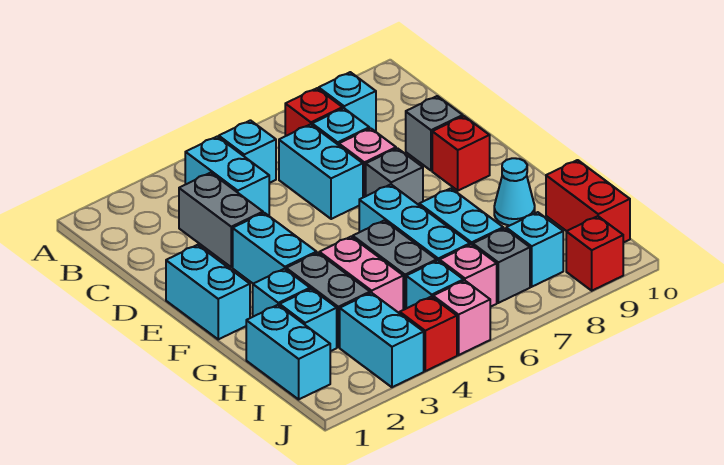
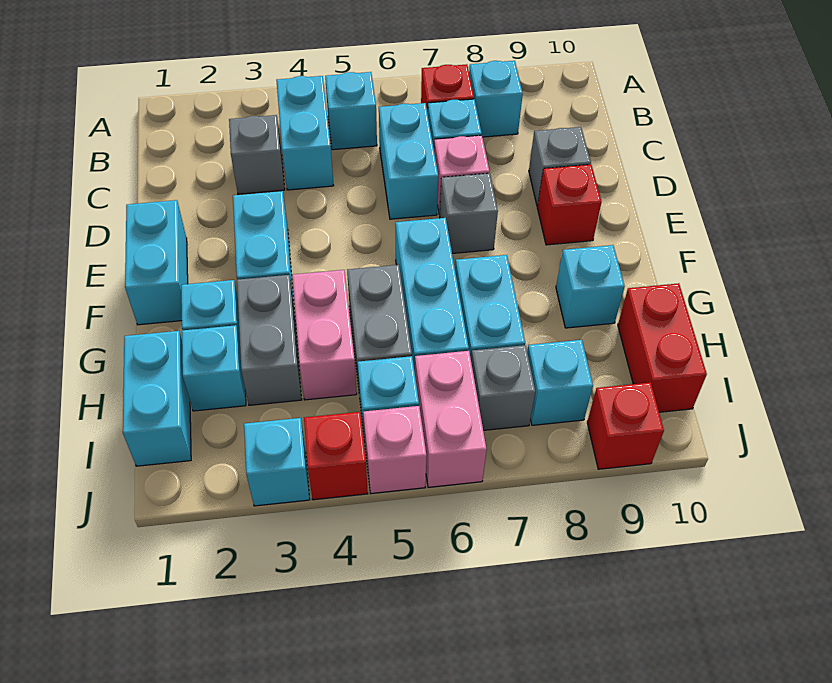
grey 1x2 brick [179,173,263,267] -> grey 1x1 brick [229,115,285,194]
cyan 1x1 cone [494,158,535,226] -> cyan 1x1 brick [556,245,625,328]
cyan 1x2 brick [340,293,424,387] -> cyan 1x1 brick [244,418,310,506]
pink 1x1 brick [440,244,497,307] -> pink 1x2 brick [415,351,487,487]

